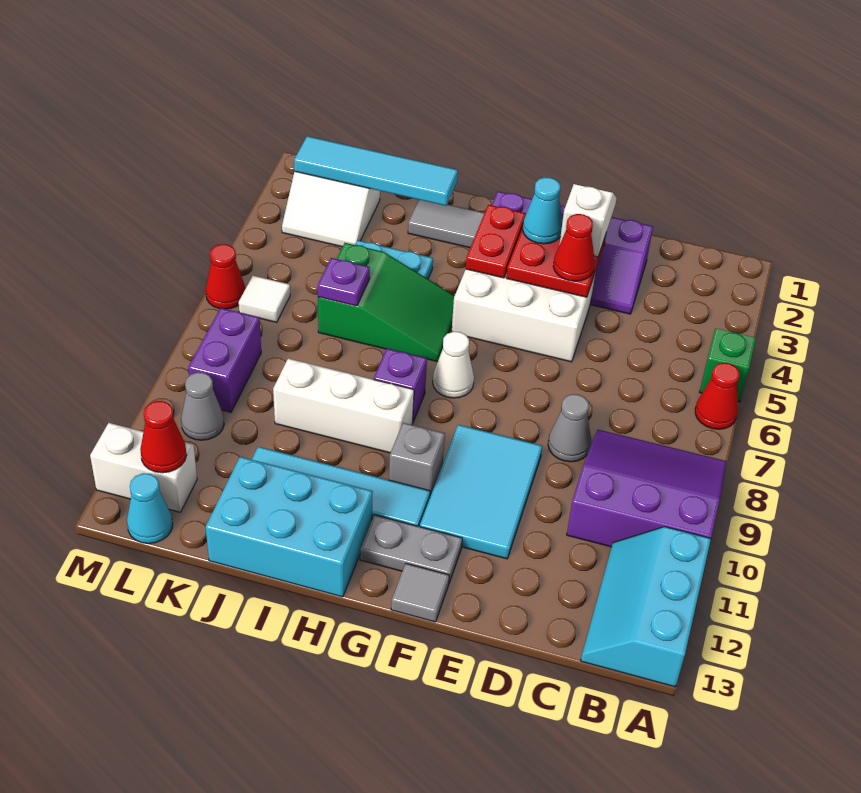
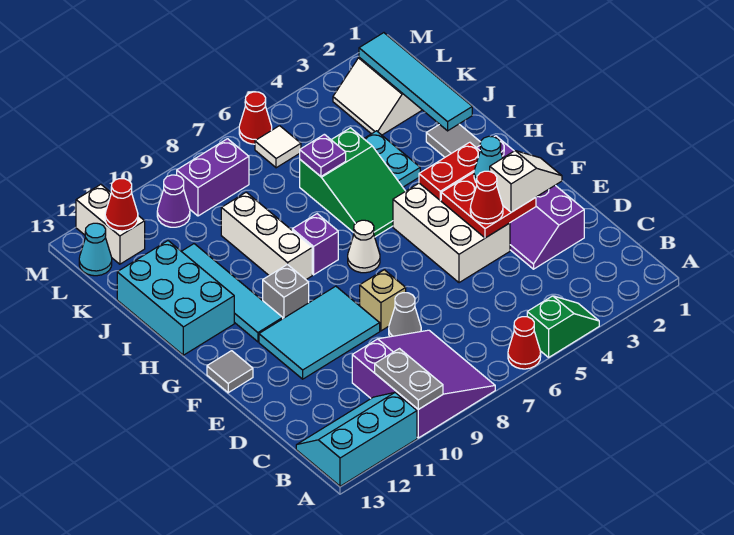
none -> tan 1x1 brick [360,270,406,331]
grey 1x2 plate [360,515,462,583] -> grey 1x2 plate moved to [375,349,443,409]
grey 1x1 cone [181,372,224,440] -> purple 1x1 cone [157,175,190,227]

